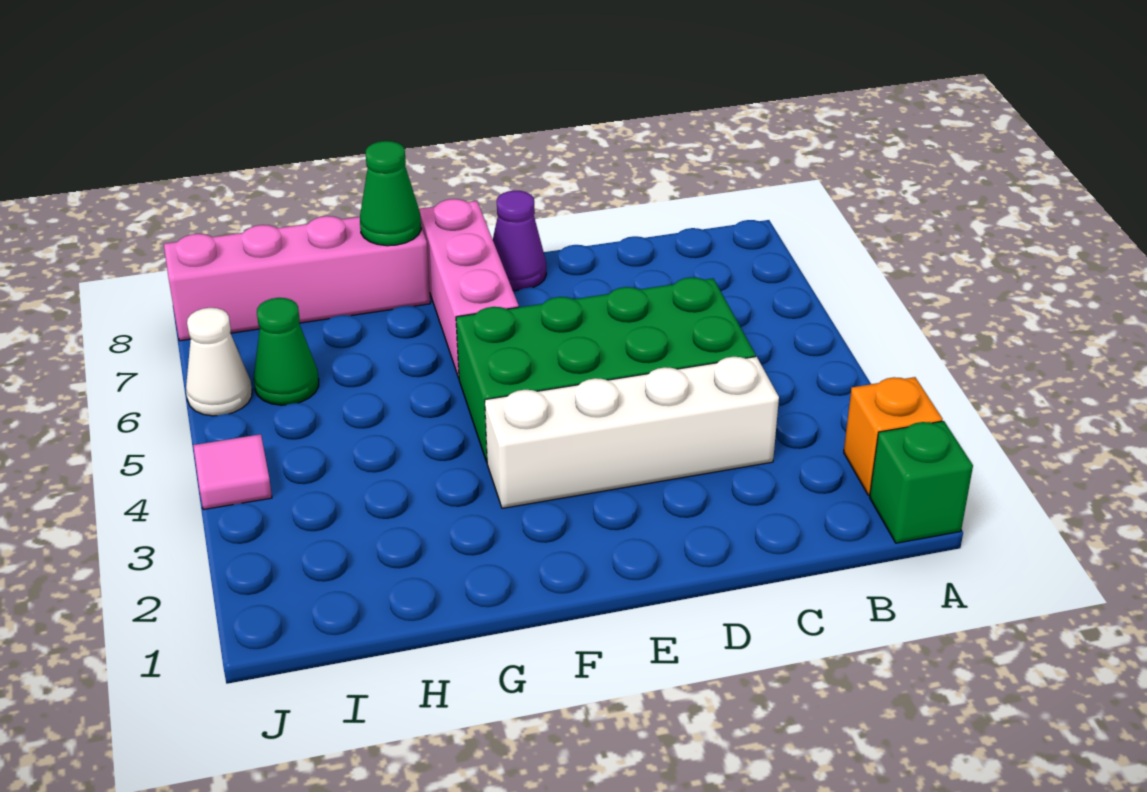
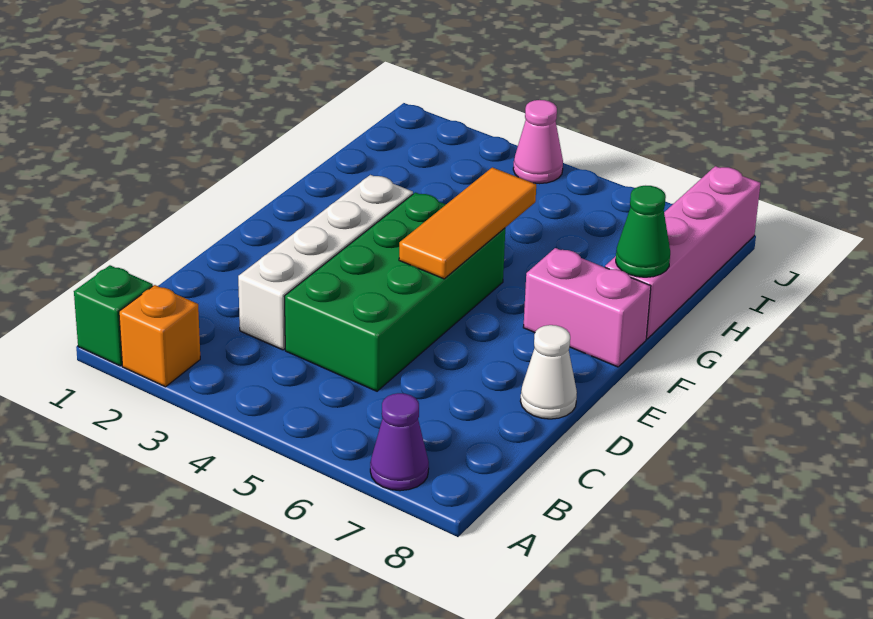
none -> orange 1x3 tile [399,167,536,279]
purple 1x1 cone [493,191,546,291] -> purple 1x1 cone moved to [370,393,429,491]
pink 1x3 brick [419,199,519,378] -> pink 1x2 brick [523,248,651,367]
green 1x1 cone [254,298,319,405] -> none
pink 1x1 tile [193,434,272,510] -> pink 1x1 cone [513,100,563,184]
white 1x1 cone [186,308,252,416] -> white 1x1 cone moved to [520,325,577,419]

